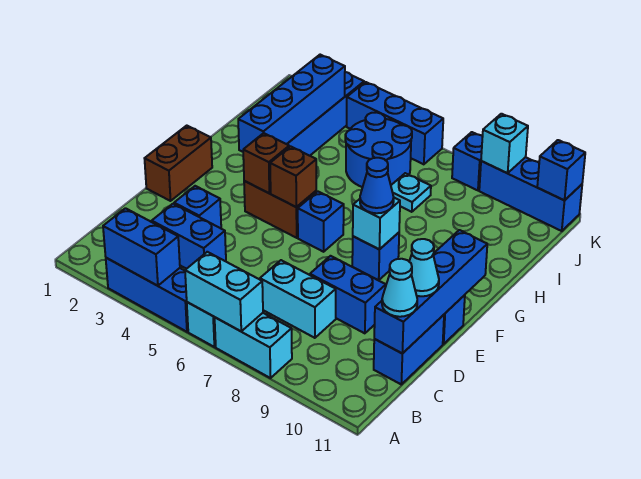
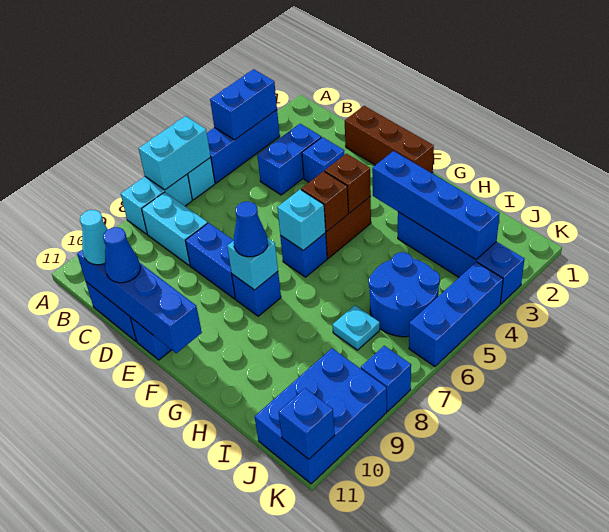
cyan 1x2 brick [260,260,336,338] -> cyan 1x2 brick turned to [142,192,208,266]
blue 1x2 brick [310,256,386,333] -> blue 1x2 brick turned to [185,223,235,299]
cyan 1x1 cone [409,239,439,296] -> blue 1x1 cone [103,227,140,283]
brown 1x2 brick [145,126,212,201] -> brown 1x3 brick [345,106,434,173]
blue 1x3 brick [479,157,582,231] -> blue 2x3 brick [255,348,387,484]
cyan 1x1 brick [481,114,528,173] -> cyan 1x1 brick moved to [277,189,326,250]

